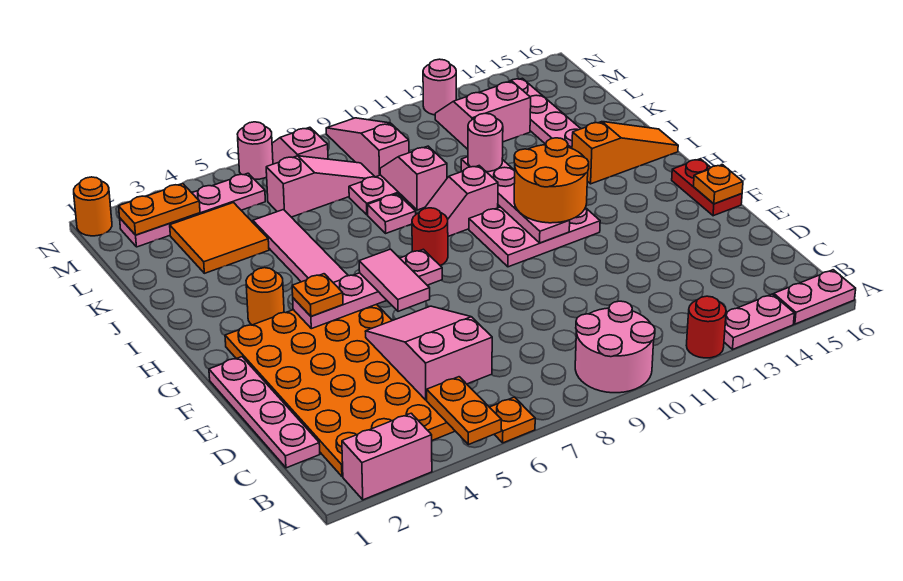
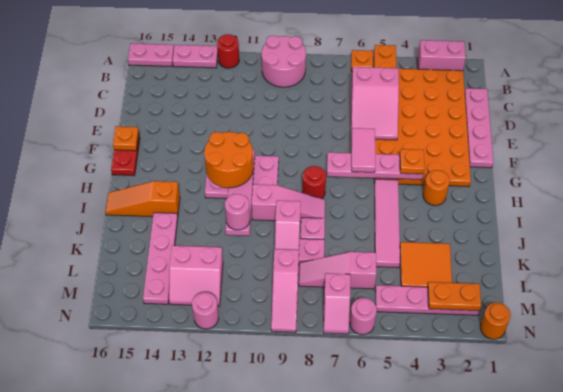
pink 1x2 slope [424,166,498,236] -> pink 1x3 slope [252,184,325,222]

